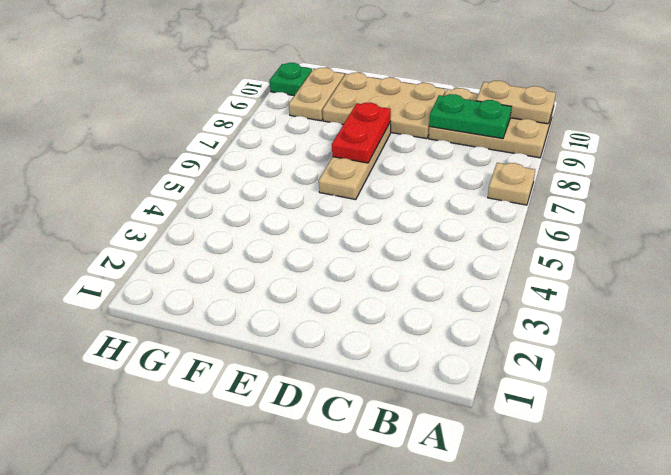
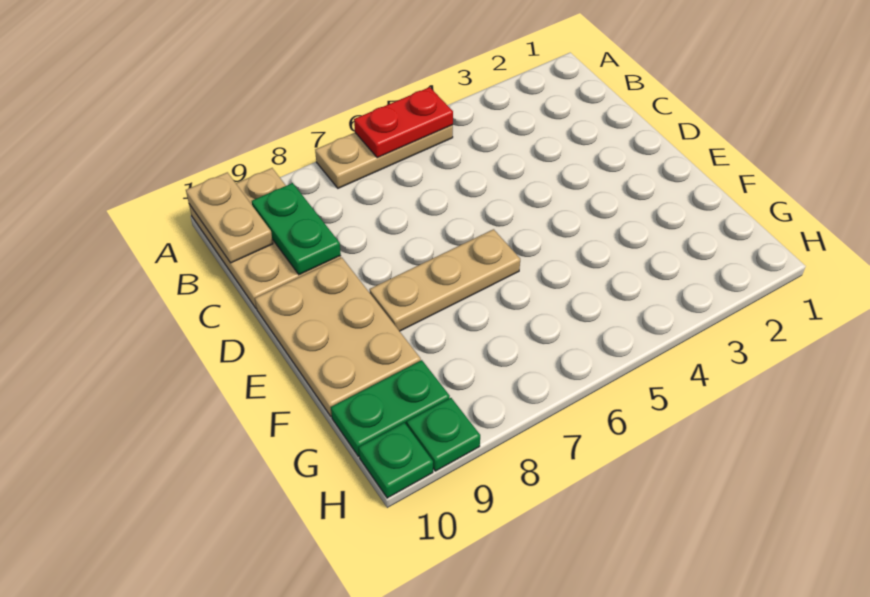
tan 1x1 plate [488,163,535,205] -> tan 1x3 plate [315,125,453,188]
red 1x2 plate [332,103,391,163] -> red 1x2 plate moved to [354,87,453,158]
tan 1x2 plate [289,68,344,121] -> green 1x2 plate [331,360,450,456]
none -> green 1x1 plate [407,398,480,471]

